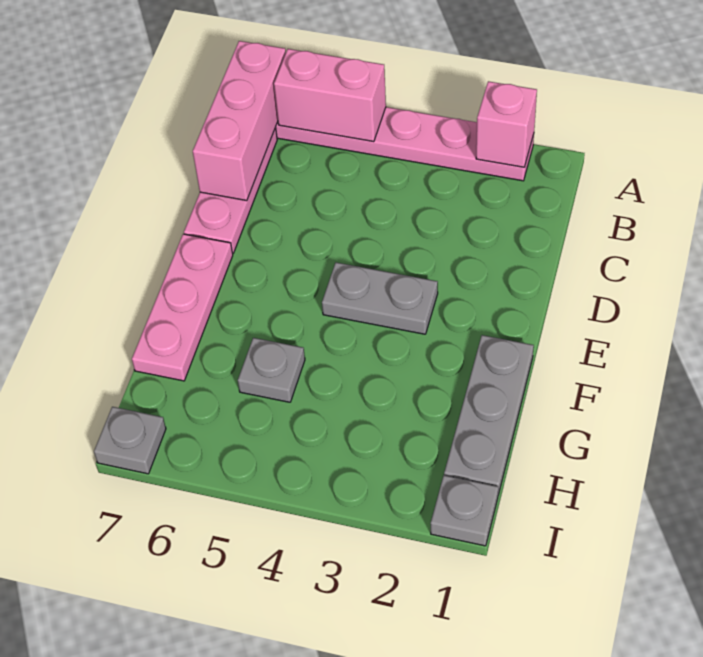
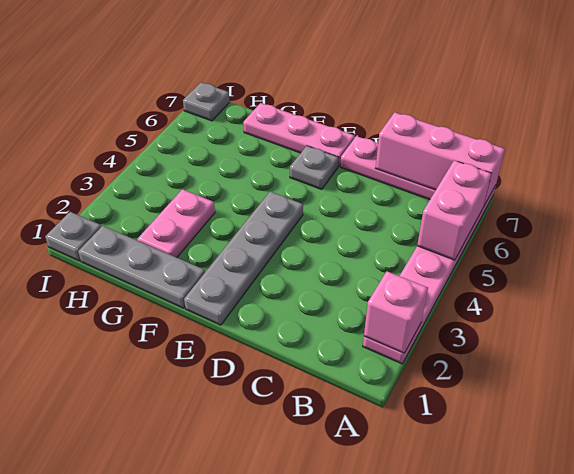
grey 1x2 plate [322,262,438,334] -> grey 1x4 plate [184,192,303,325]
none -> pink 1x2 plate [137,189,215,257]
grey 1x1 plate [238,338,305,402] -> grey 1x1 plate moved to [290,146,338,189]

